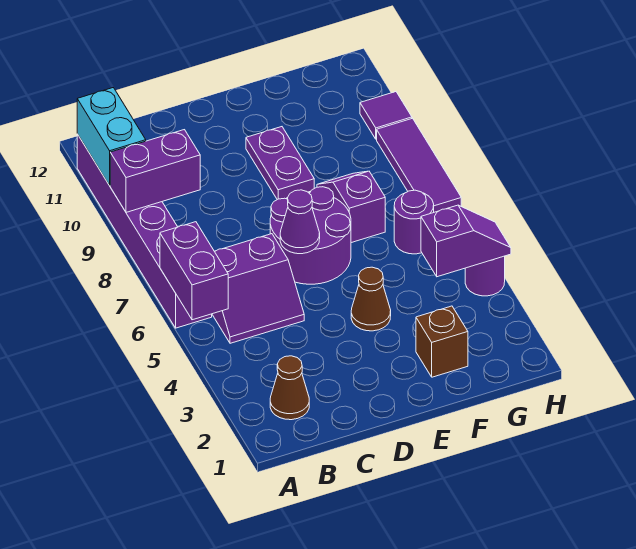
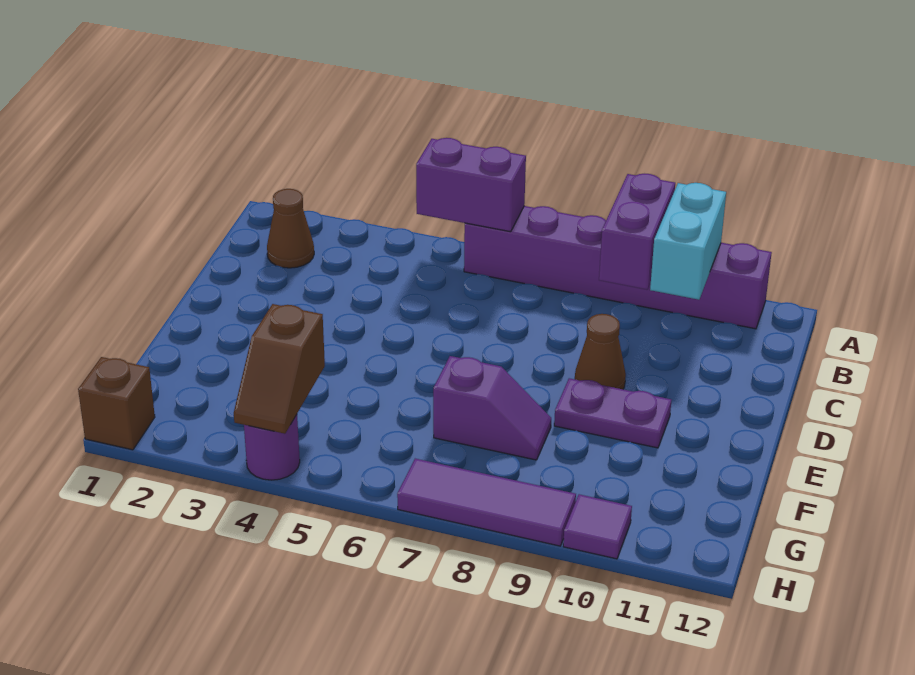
cyan 1x2 brick [77,88,146,185] -> cyan 1x2 brick turned to [650,183,726,300]
purple 2x2 slope [212,234,304,343] -> none
purple 2x2 round brick [270,187,351,284] -> none
purple 1x1 cone [280,190,320,254] -> none
brown 1x1 cone [351,267,391,331] -> brown 1x1 cone moved to [575,314,626,389]
brown 1x1 brick [416,306,468,377] -> brown 1x1 brick moved to [78,357,155,450]
purple 1x2 slope [421,205,511,277] -> brown 1x2 slope [234,304,325,434]
purple 1x1 round brick [394,190,434,254] -> none

